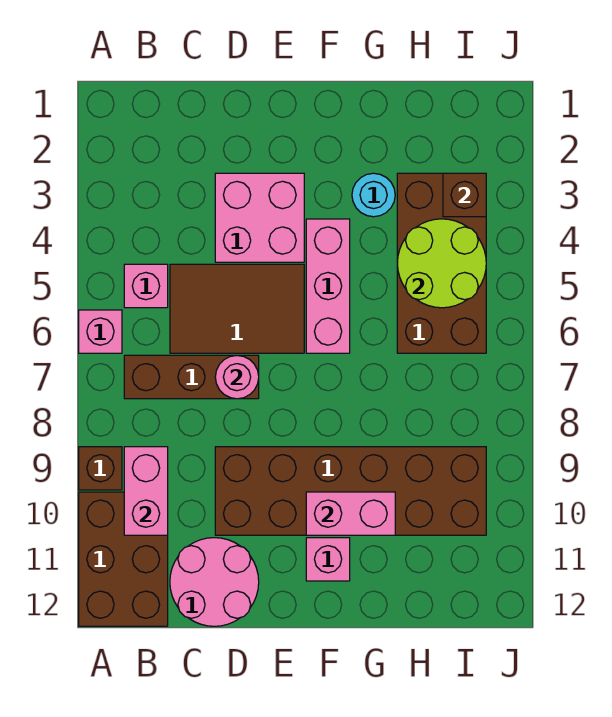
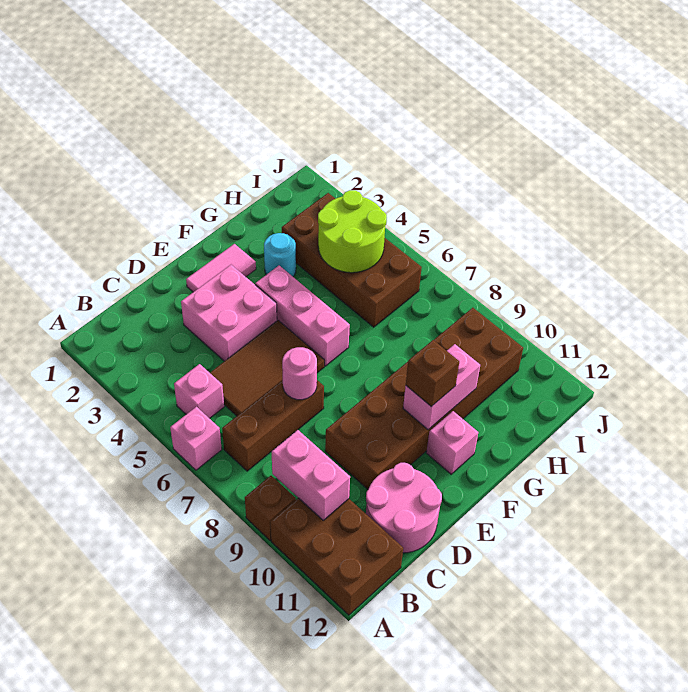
none -> pink 1x2 tile [186,244,256,292]
brown 1x1 brick [443,173,486,217] -> brown 1x1 brick moved to [406,340,459,407]

